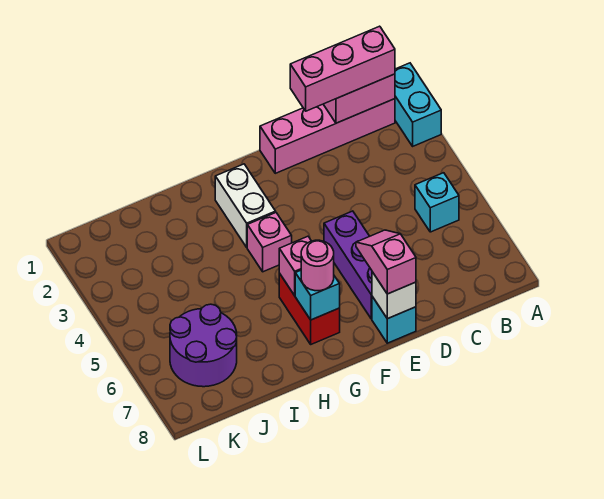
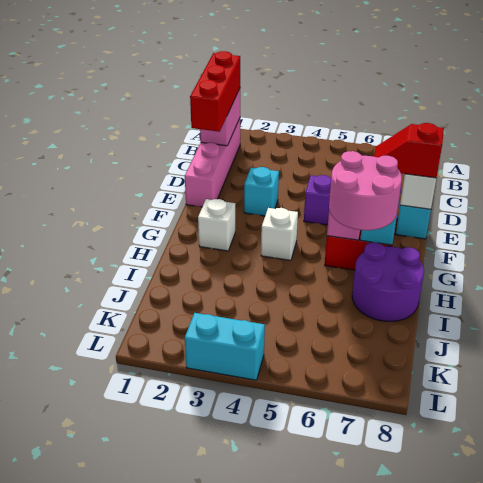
cyan 1x2 brick [395,63,441,146] -> cyan 1x2 brick moved to [185,313,265,380]
pink 1x3 brick [290,26,395,111] -> red 1x3 brick [190,51,240,132]
cyan 1x1 brick [415,173,459,232] -> cyan 1x1 brick moved to [244,167,279,216]
pink 1x2 slope [356,230,416,294] -> red 1x2 slope [374,123,444,178]
white 1x2 brick [215,164,276,247] -> white 1x1 brick [198,199,235,251]
pink 1x1 brick [247,213,292,272] -> white 1x1 brick [261,208,298,260]
pink 1x1 round brick [301,240,334,291] -> pink 2x2 round brick [329,151,402,230]
purple 2x2 round brick [170,304,237,387] -> purple 2x2 round brick moved to [352,242,424,321]

